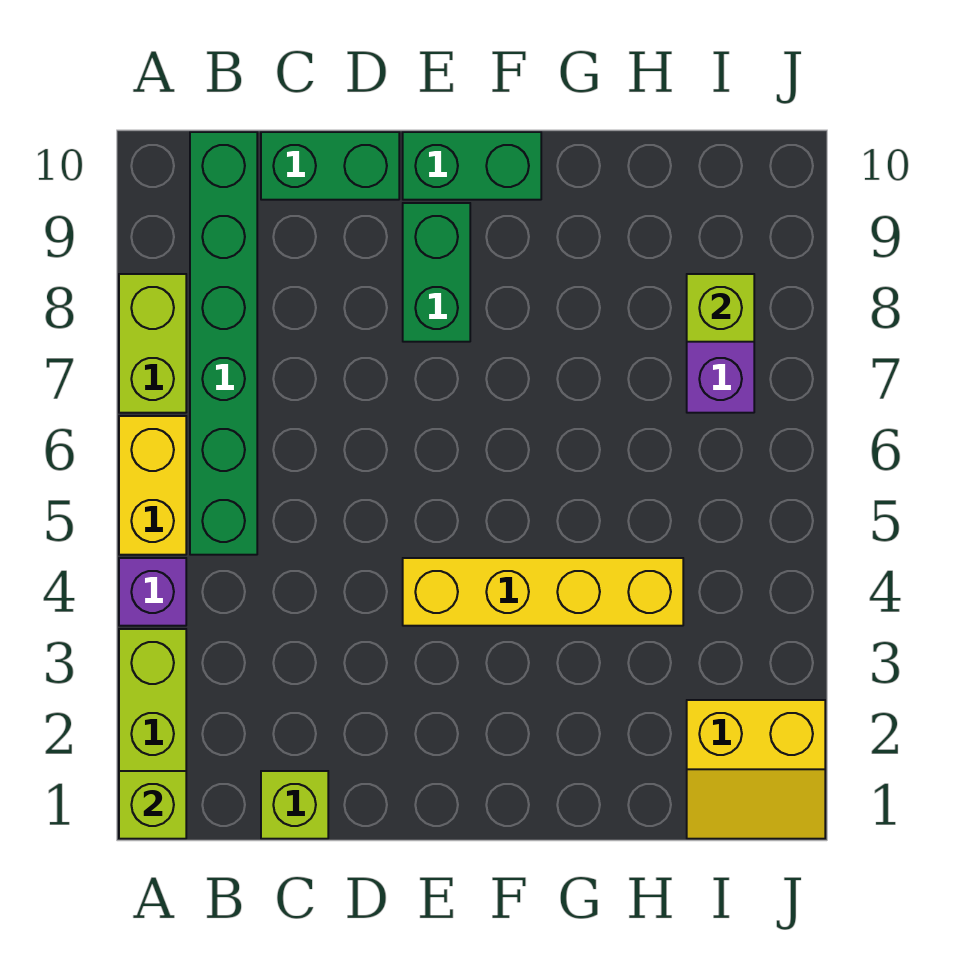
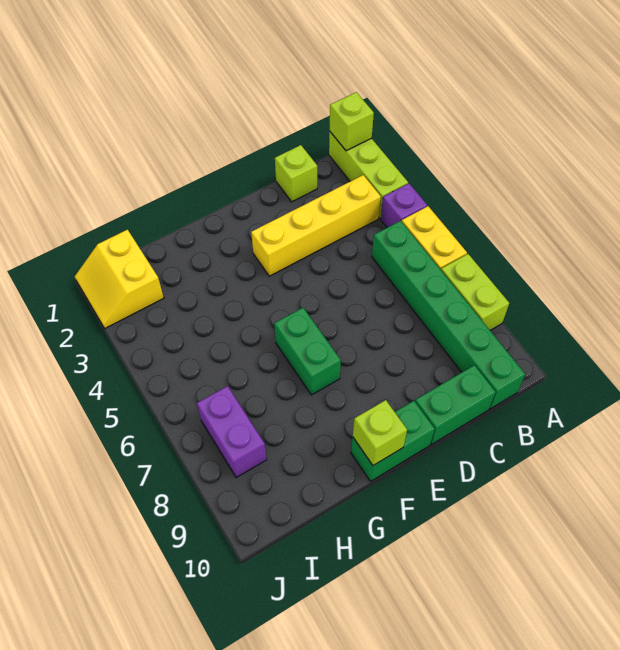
yellow 1x4 brick [403,558,683,626] -> yellow 1x4 brick moved to [251,175,381,276]
green 1x2 brick [403,203,470,342] -> green 1x2 brick moved to [274,308,341,395]
yellow 2x2 slope [687,700,825,839] -> yellow 2x2 slope turned to [75,230,164,329]
lime 1x1 brick [687,274,754,342] -> lime 1x1 brick moved to [353,400,407,465]

